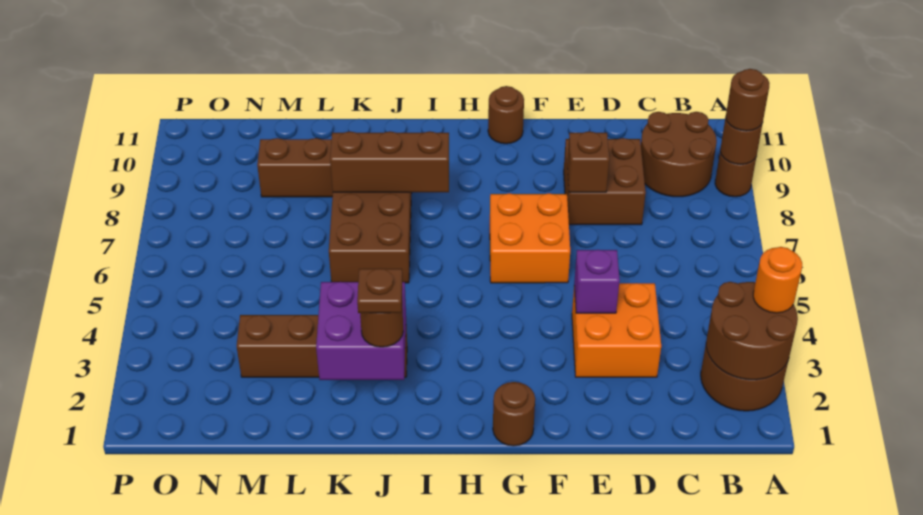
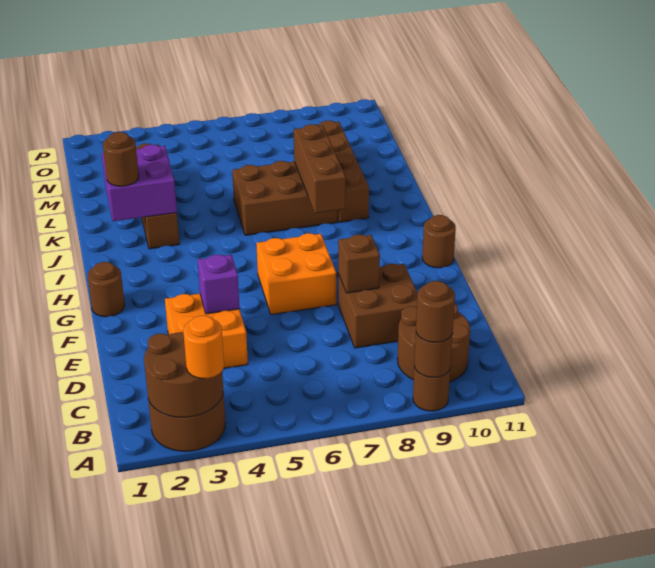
brown 1x1 plate [357,268,402,313] -> none

